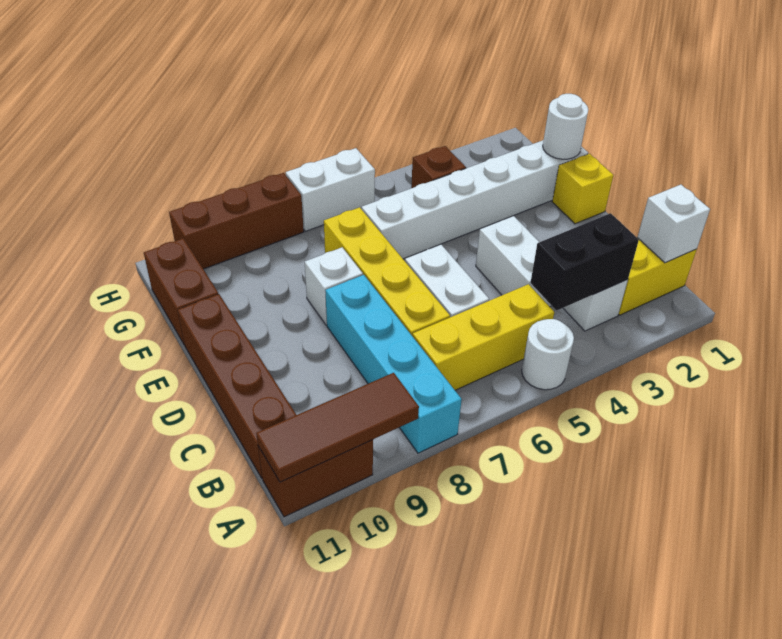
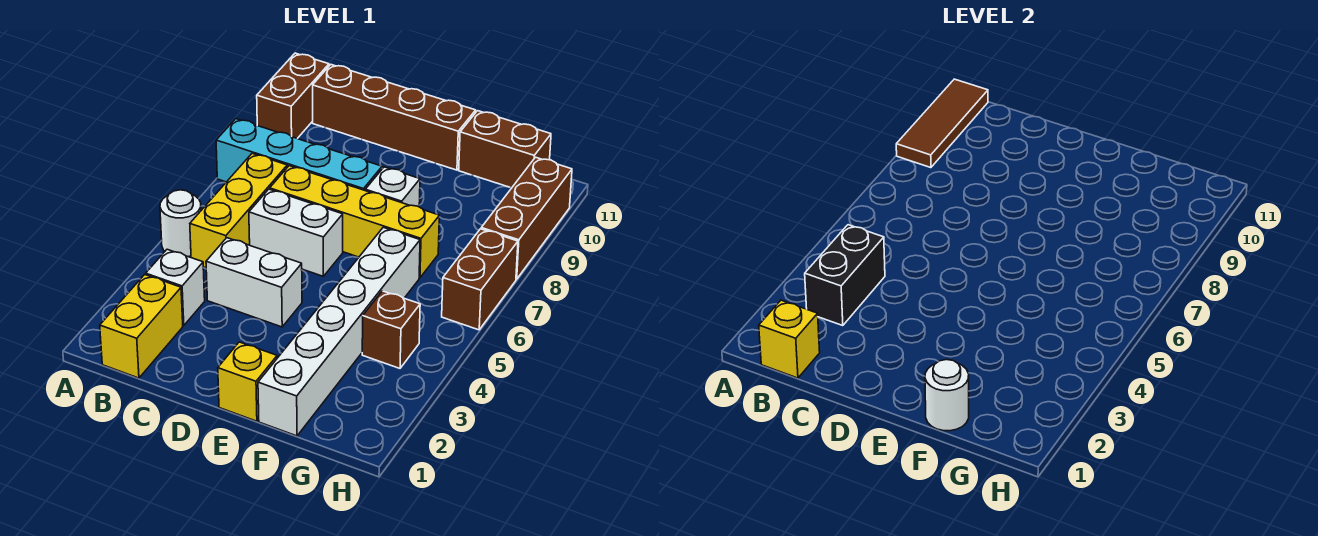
white 1x1 brick [637,185,710,263] -> yellow 1x1 brick [759,300,820,378]
white 1x2 brick [286,148,375,231] -> brown 1x2 brick [442,229,518,330]

